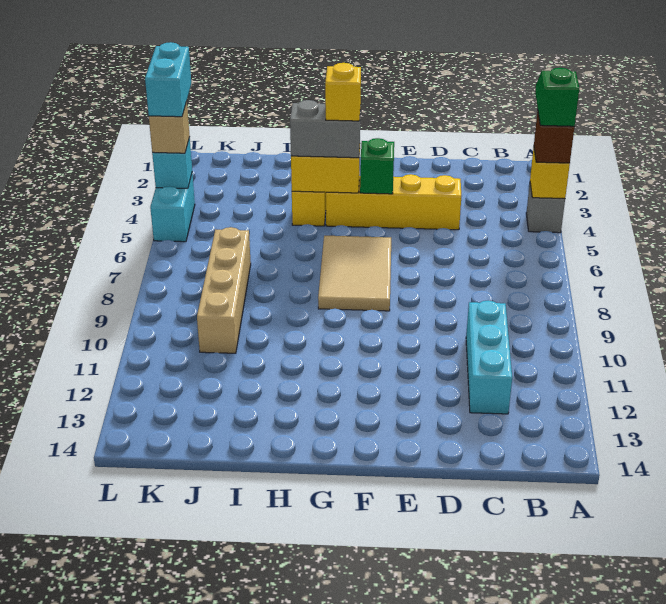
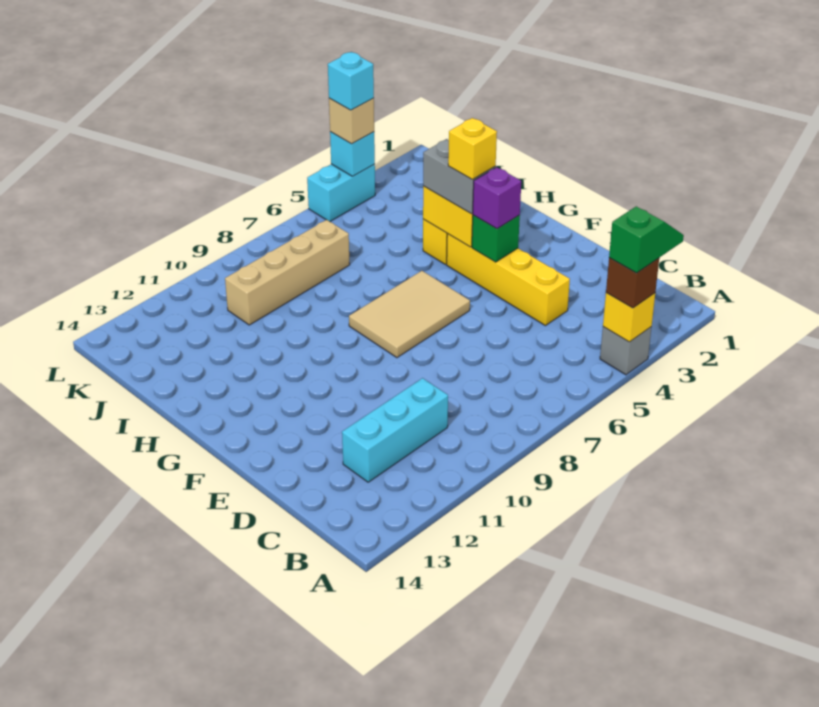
none -> purple 1x1 brick [472,167,521,229]
cyan 1x2 brick [145,42,191,117] -> cyan 1x1 brick [328,52,374,110]

